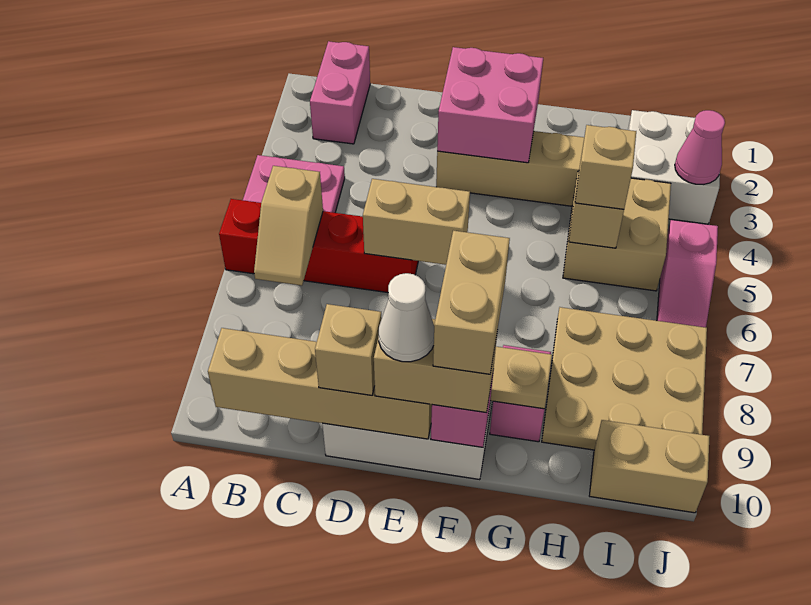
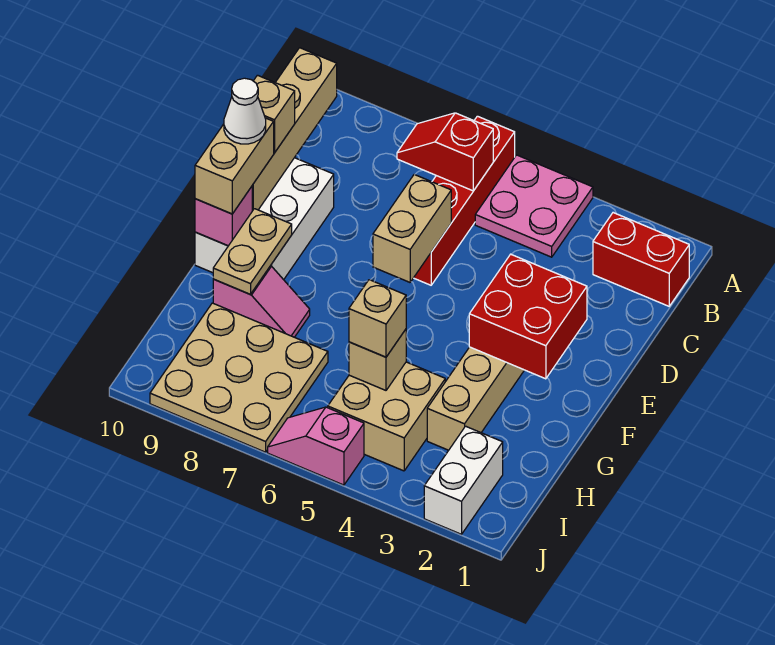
pink 1x2 brick [310,41,370,144] -> red 1x2 brick [593,213,689,306]
tan 1x2 slope [254,166,323,285] -> red 1x2 slope [397,113,493,191]
pink 2x2 brick [437,47,543,163] -> red 2x2 brick [469,254,587,379]
tan 1x2 brick [433,231,510,374] -> none
white 2x2 brick [628,110,720,224] -> white 1x2 brick [424,426,503,534]
tan 1x2 brick [590,420,710,513] -> none
pink 1x1 cone [675,110,725,184] -> none

